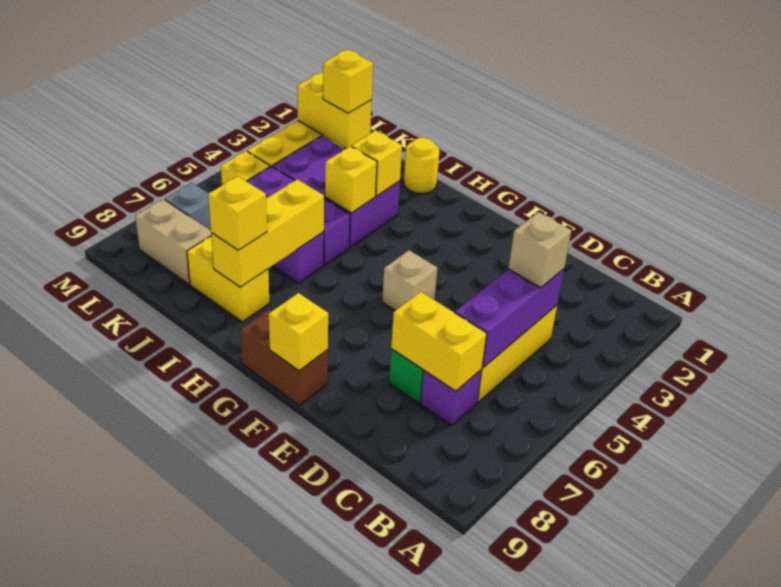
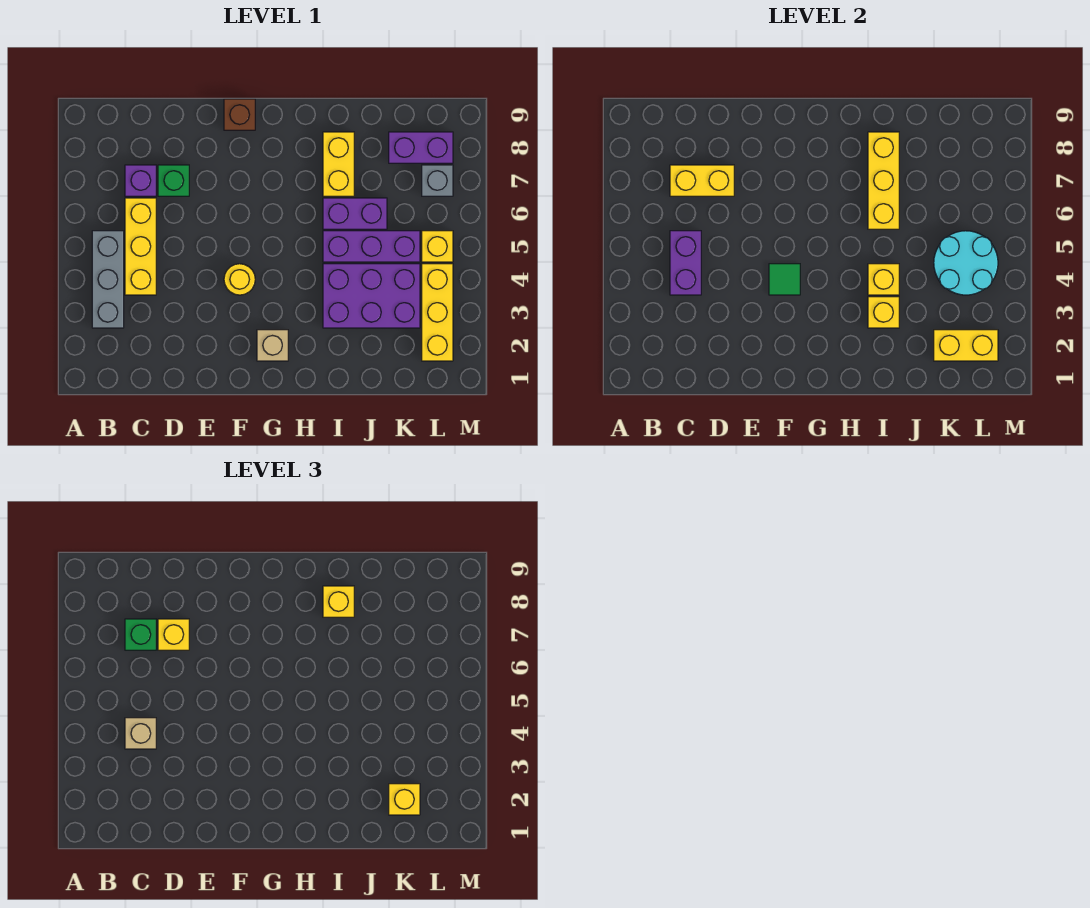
none -> grey 1x3 brick [92,231,124,328]
purple 1x3 brick [455,269,564,368] -> purple 1x2 brick [670,231,701,295]
none -> green 1x1 brick [125,619,156,650]
none -> green 1x1 tile [769,264,800,295]
tan 1x1 brick [382,250,437,311] -> tan 1x1 brick moved to [257,330,288,361]
brown 1x2 brick [240,310,328,406] -> brown 1x1 brick [224,99,255,130]
yellow 1x1 brick [269,293,328,371] -> yellow 1x1 brick moved to [158,619,189,650]
yellow 1x1 round brick [404,138,440,193] -> yellow 1x1 round brick moved to [224,264,255,295]
yellow 1x2 brick [187,236,269,322] -> yellow 1x2 brick turned to [323,132,354,196]
none -> cyan 2x2 round brick [934,231,998,295]
tan 1x2 brick [135,199,211,284] -> purple 1x2 brick [389,132,453,163]

